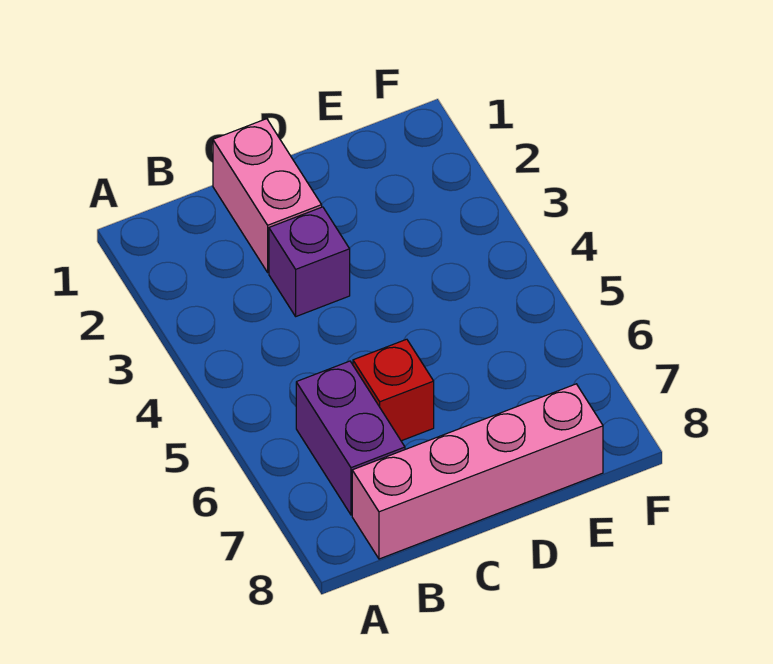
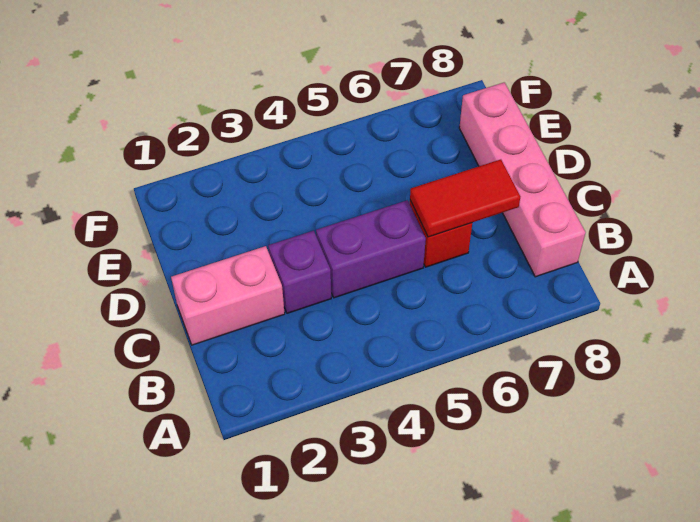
purple 1x2 brick [296,361,405,515] -> purple 1x2 brick moved to [316,200,426,298]
none -> red 1x2 tile [410,159,520,237]

